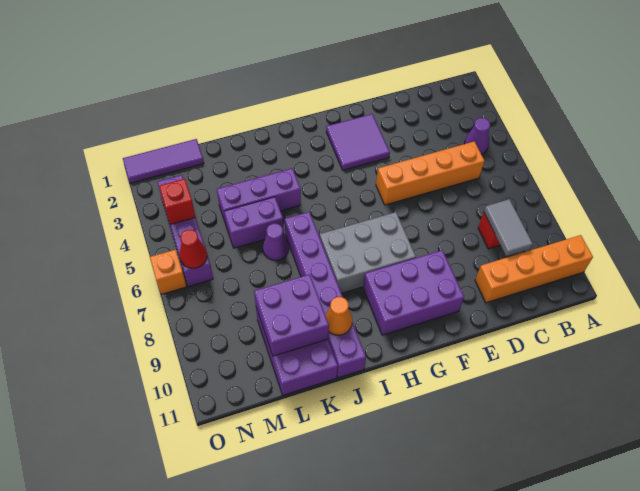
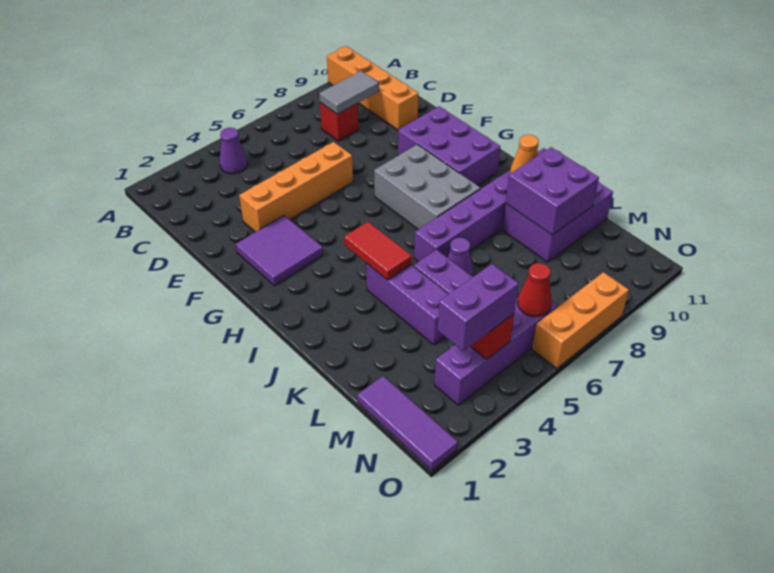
orange 1x4 brick [376,141,485,205] -> orange 1x4 brick turned to [239,142,353,232]
none -> red 1x2 tile [344,222,412,280]
none -> purple 1x2 brick [438,264,519,351]
orange 1x1 brick [150,250,187,294] -> orange 1x3 brick [532,272,629,368]

